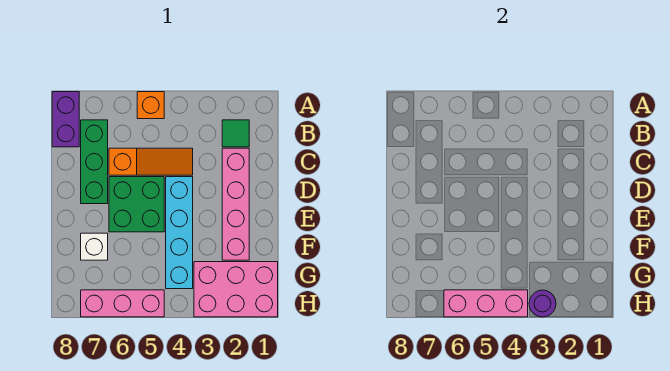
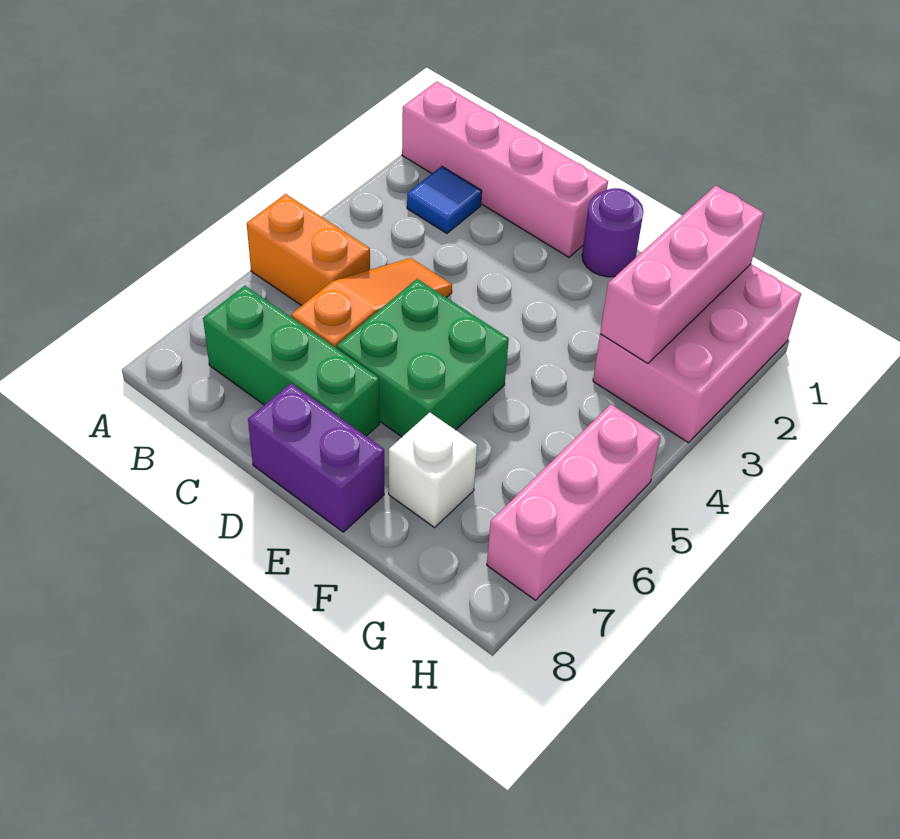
orange 1x1 brick [137,92,164,119] -> orange 1x2 brick [247,194,370,306]
purple 1x2 brick [52,92,79,147] -> purple 1x2 brick moved to [248,384,384,532]
green 1x1 tile [222,120,249,147] -> blue 1x1 tile [407,166,482,233]
pink 1x4 brick [222,148,249,260] -> pink 1x4 brick moved to [402,81,608,257]
cyan 1x4 brick [166,177,193,289] -> none
purple 1x1 round brick [529,290,556,317] -> purple 1x1 round brick moved to [582,188,644,277]
pink 1x3 brick [444,290,528,317] -> pink 1x3 brick moved to [600,185,764,363]

